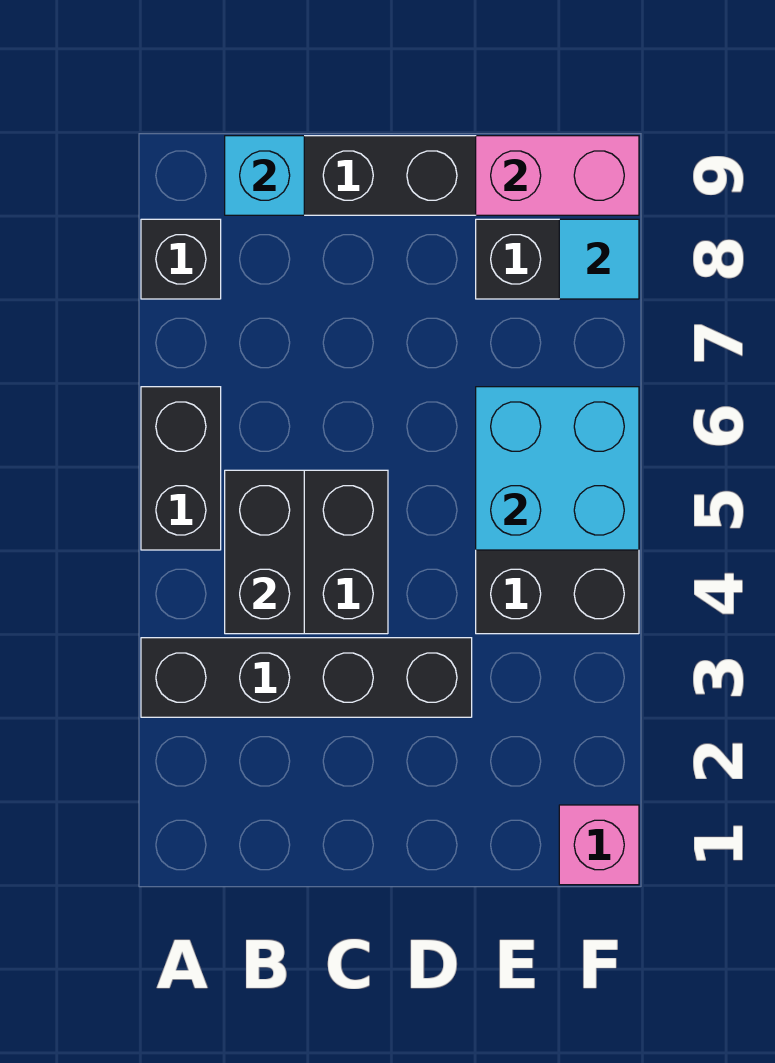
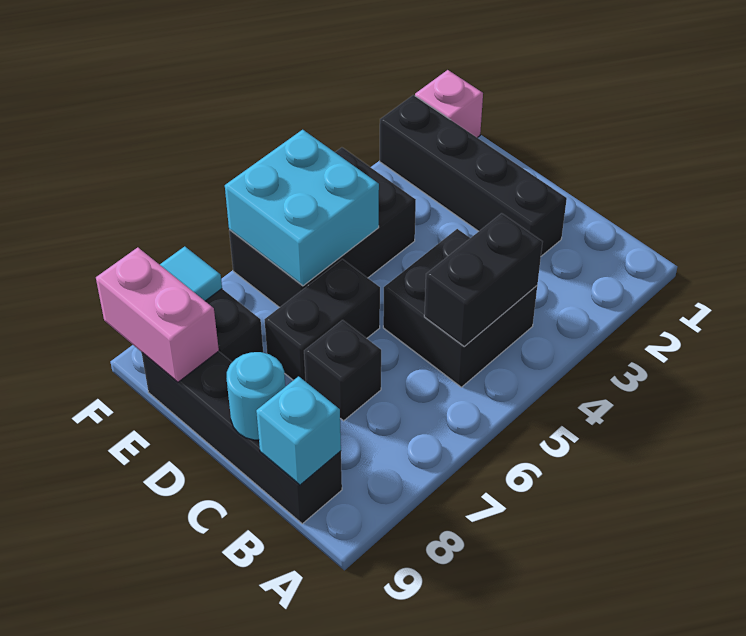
black 1x4 brick [141,638,472,717] -> black 1x4 brick moved to [380,95,567,256]
black 1x2 brick [141,387,221,550] -> black 1x2 brick moved to [265,259,380,382]
black 1x1 brick [141,219,221,299] -> black 1x1 brick moved to [304,320,381,421]
none -> cyan 1x1 round brick [227,352,285,440]

